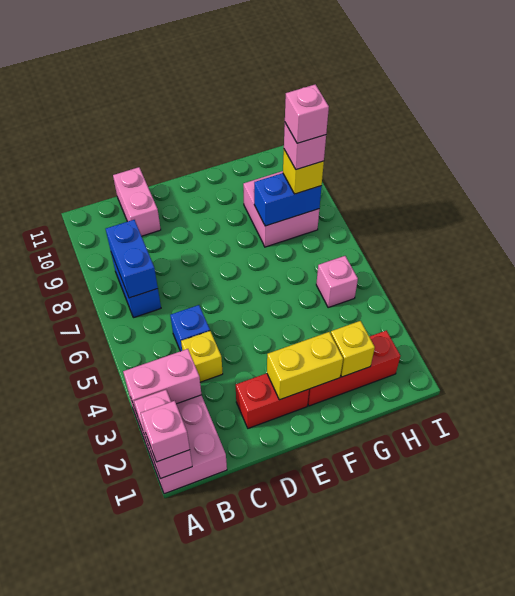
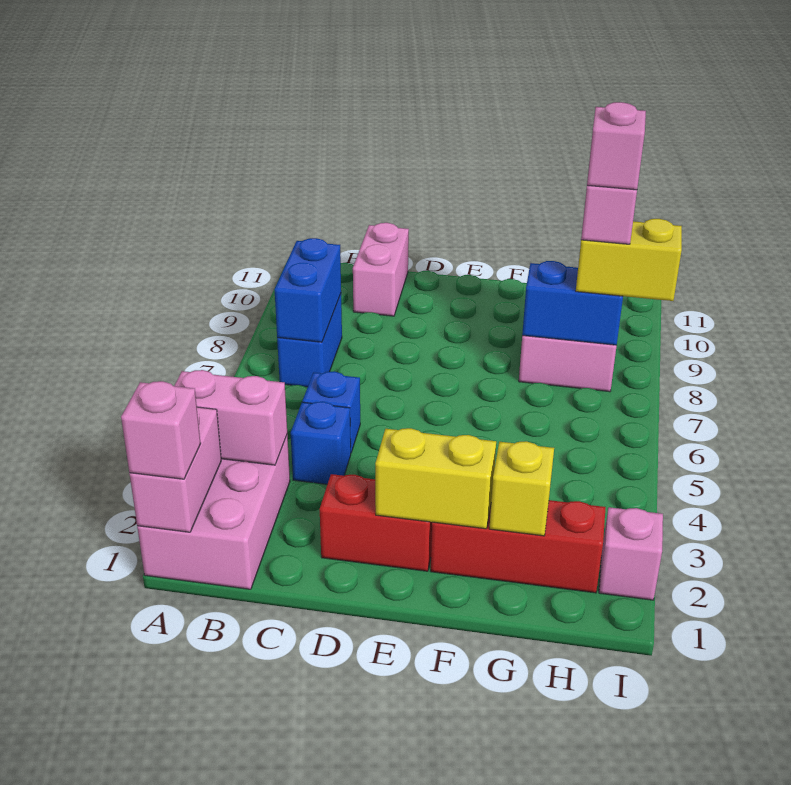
yellow 1x1 brick [181,331,223,382] -> blue 1x1 brick [291,402,351,484]
pink 1x1 brick [316,256,358,308] -> pink 1x1 brick moved to [599,507,663,600]
yellow 1x1 brick [283,150,324,194] -> yellow 1x2 brick [576,219,682,301]

